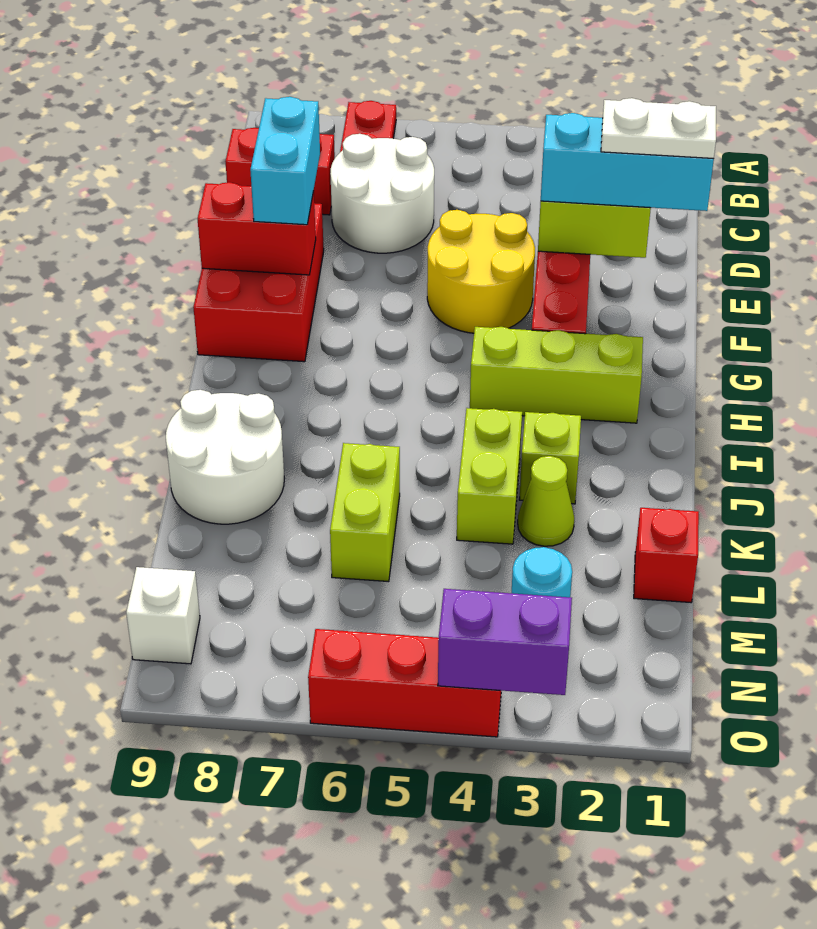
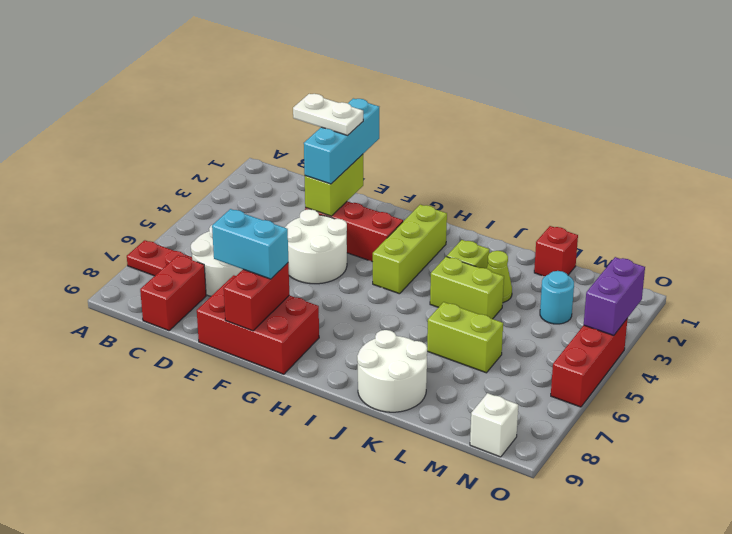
white 1x2 plate [601,98,716,159] -> white 1x2 plate turned to [293,94,363,135]
yellow 2x2 round brick [427,210,535,333] -> white 2x2 round brick [285,209,347,284]

